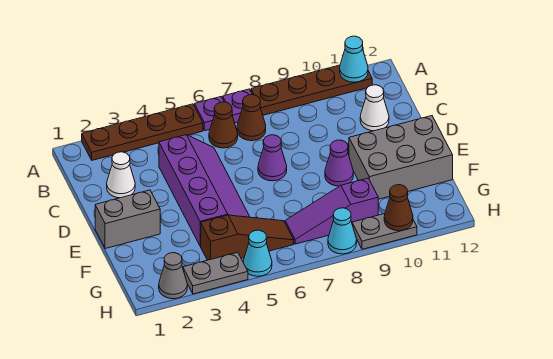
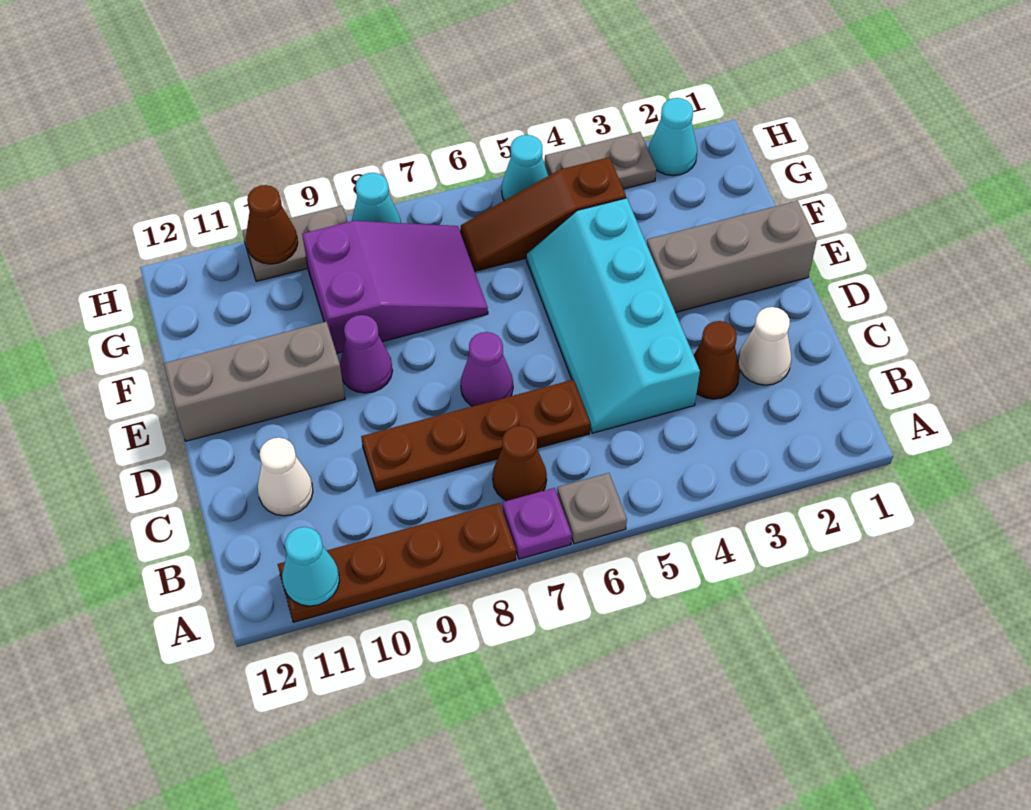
brown 1x4 plate [82,104,203,160] -> brown 1x4 plate moved to [361,380,590,492]
purple 1x1 plate [195,97,224,131] -> grey 1x1 plate [557,473,627,544]
brown 1x1 cone [209,102,238,148] -> brown 1x1 cone moved to [694,321,740,399]
purple 2x4 slope [159,135,250,246] -> cyan 2x4 slope [526,198,700,433]
grey 1x2 brick [95,190,160,249] -> grey 1x3 brick [647,201,817,312]
grey 2x3 brick [349,116,453,199] -> grey 1x3 brick [164,322,345,441]
purple 1x3 slope [285,178,378,244] -> purple 2x3 slope [302,221,488,353]
grey 1x1 cone [159,253,187,299] -> cyan 1x1 cone [649,98,697,176]

